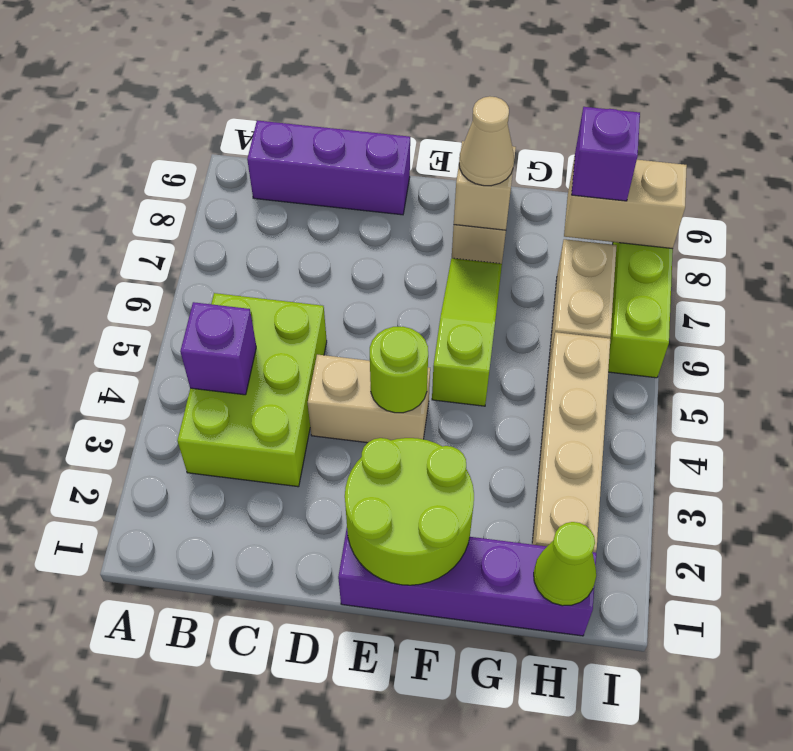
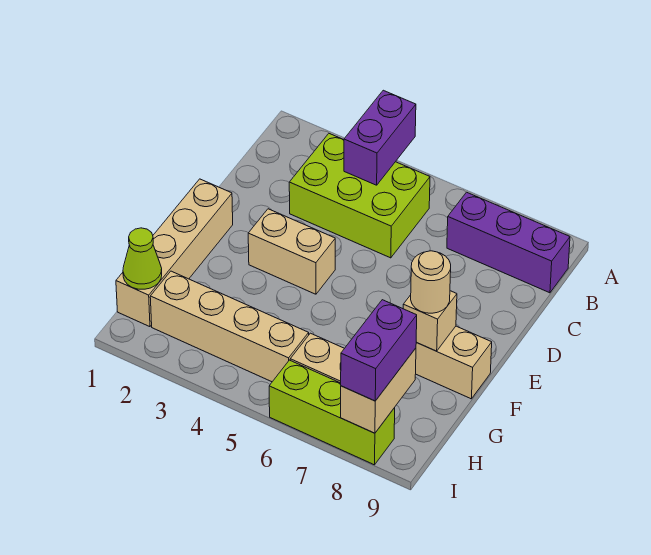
purple 1x1 brick [180,302,256,395] -> purple 1x2 brick [344,90,416,185]
purple 1x3 brick [247,120,410,215] -> purple 1x3 brick turned to [447,192,570,293]
tan 1x2 brick [308,355,430,443] -> tan 1x2 brick turned to [248,209,335,294]
purple 1x4 brick [338,529,596,636] -> tan 1x4 brick [116,179,233,327]
lime 2x2 round brick [345,438,474,585] -> none
lime 1x1 round brick [370,327,428,413] -> none
lime 1x3 slope [432,258,502,406] -> none
tan 1x1 cone [459,96,514,186] -> tan 1x1 round brick [411,251,451,313]
purple 1x1 brick [571,107,640,201] -> purple 1x2 brick [341,300,417,401]

